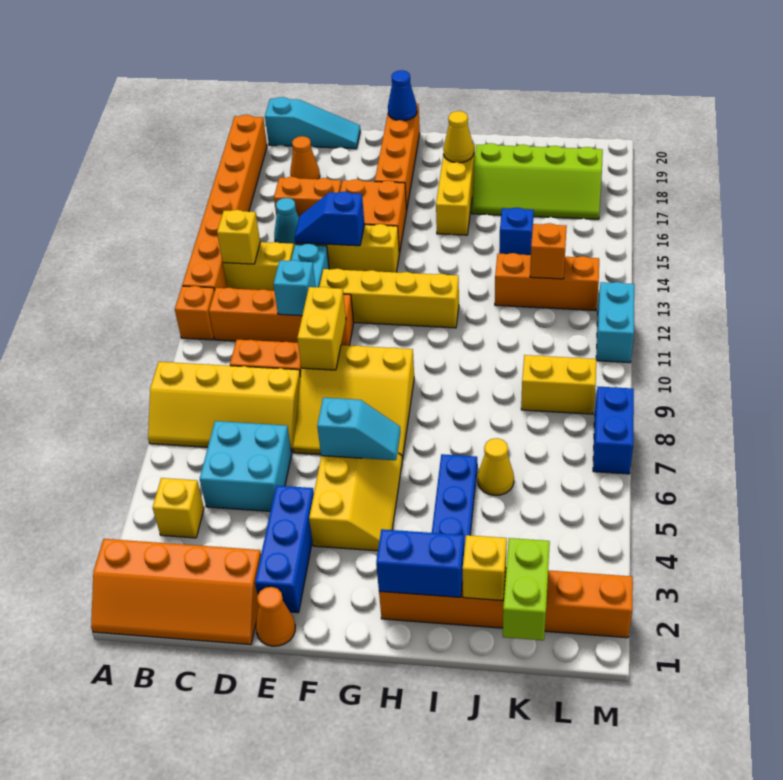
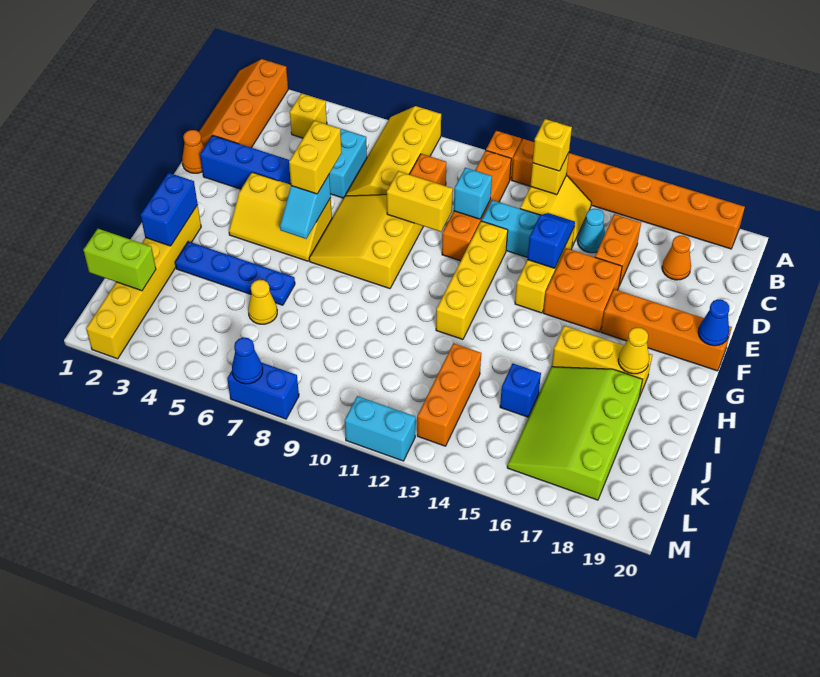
cyan 1x3 slope [265,97,360,149] -> none
orange 1x6 brick [379,570,633,638] -> yellow 1x6 brick [86,205,201,359]
lime 2x4 slope [472,143,603,219] -> lime 3x4 slope [507,367,643,500]
yellow 1x1 brick [463,535,507,601] -> yellow 1x1 brick moved to [533,119,572,171]
yellow 1x2 brick [521,355,596,414] -> yellow 1x2 brick moved to [289,121,342,194]
orange 1x1 brick [530,223,567,279] -> none
none -> blue 1x1 cone [232,337,263,384]

